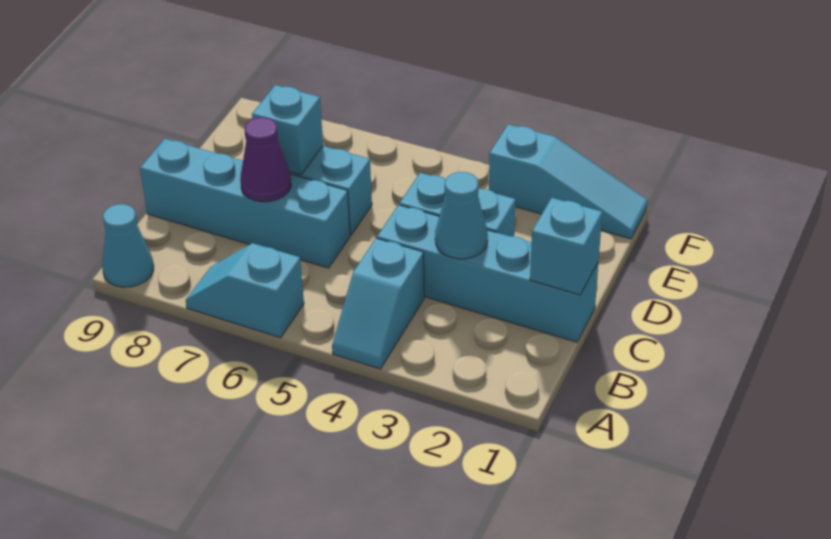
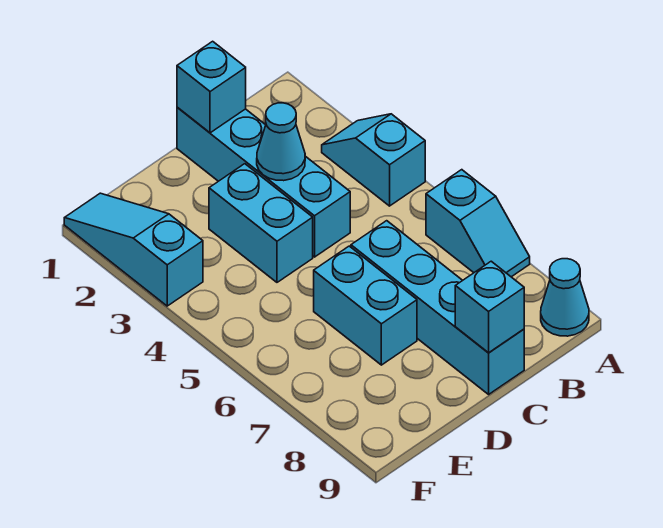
cyan 1x2 slope [332,238,424,369] -> cyan 1x2 slope turned to [322,114,425,206]
purple 1x1 cone [240,117,291,202] -> none
cyan 1x1 brick [252,85,323,175] -> cyan 1x1 brick moved to [455,261,524,353]

